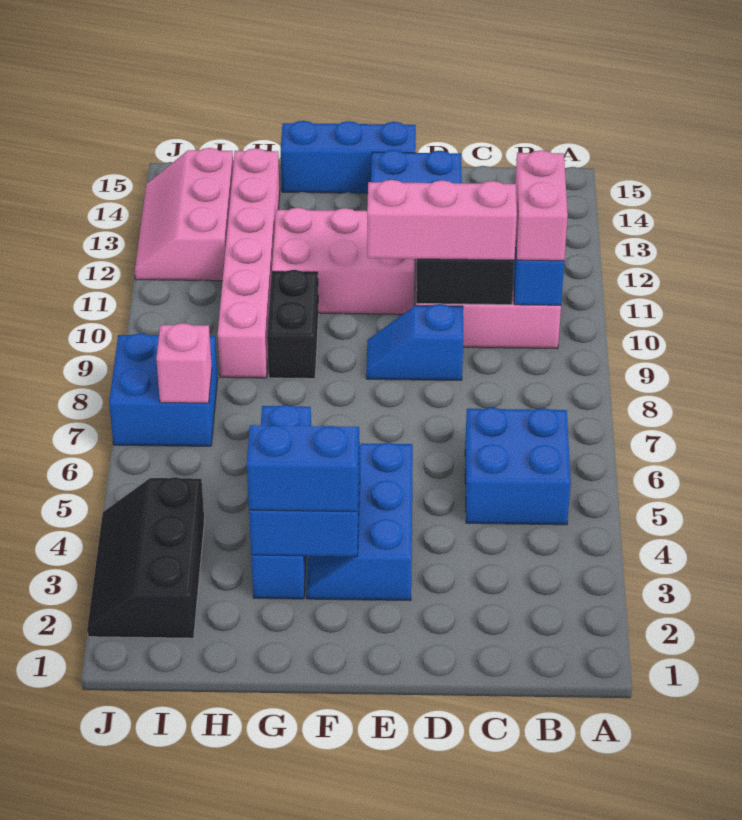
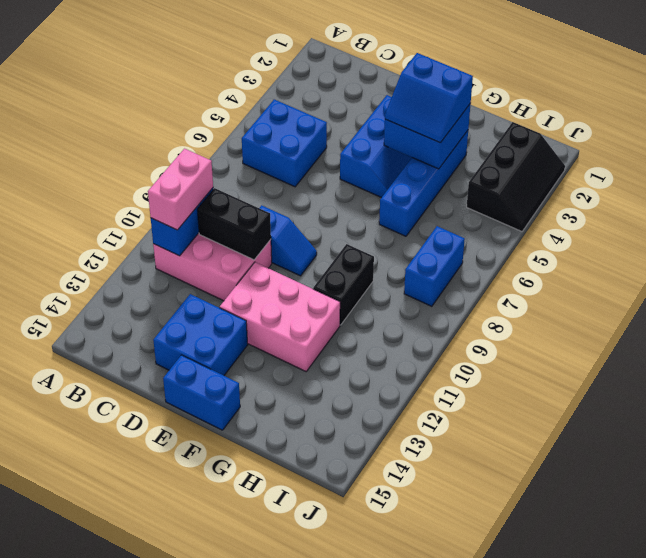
pink 1x3 brick [367,180,517,260] -> none
blue 1x3 brick [281,121,416,193] -> blue 1x2 brick [163,355,240,430]
pink 1x6 brick [218,148,280,378] -> none
blue 2x2 brick [109,333,218,446] -> blue 1x2 brick [404,226,465,306]
pink 1x1 brick [156,323,212,403] -> none
pink 2x3 slope [135,148,233,281] -> none

